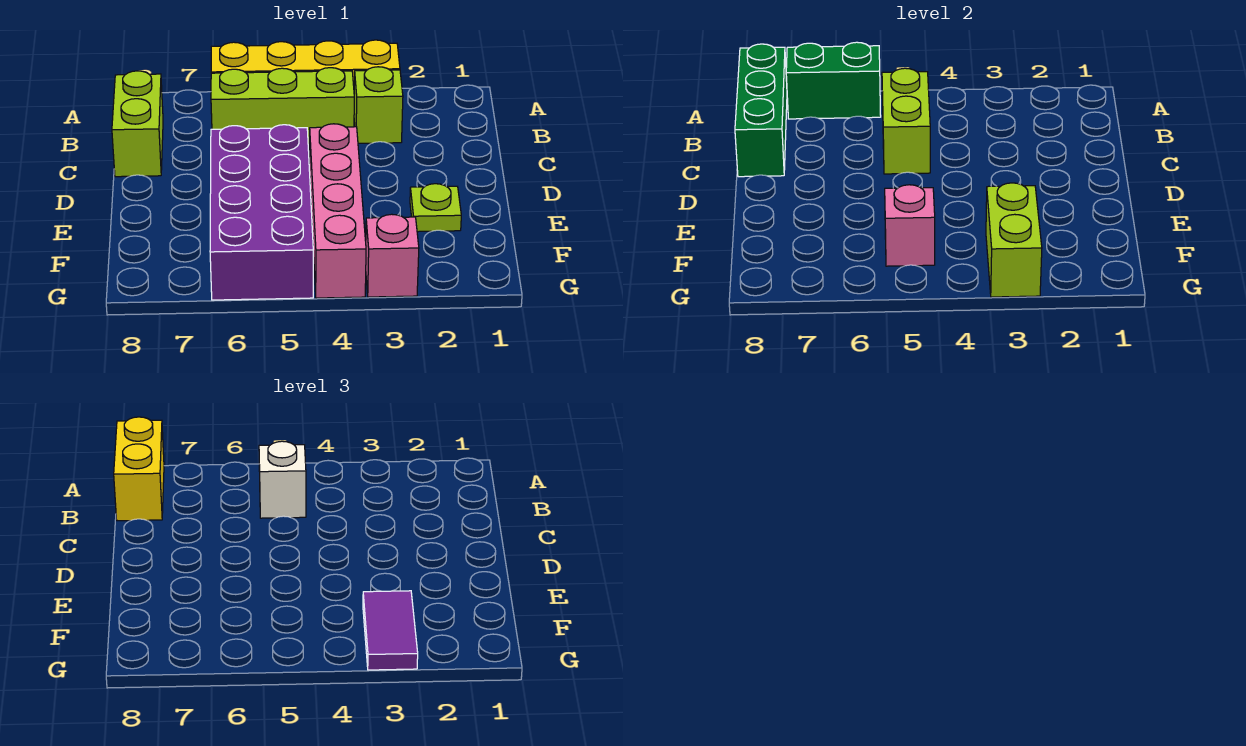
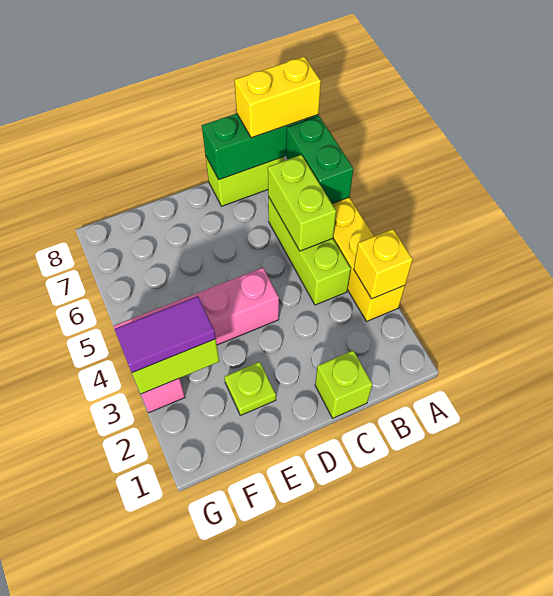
none -> yellow 1x1 brick [354,229,413,299]
lime 1x1 brick [354,67,403,143] -> lime 1x1 brick moved to [315,351,372,418]
lime 1x2 brick [882,68,930,174] -> lime 1x2 brick turned to [268,155,336,251]
white 1x1 brick [259,441,306,518] -> none
purple 2x4 brick [210,125,313,300] -> none
pink 1x1 brick [885,185,935,266] -> none

